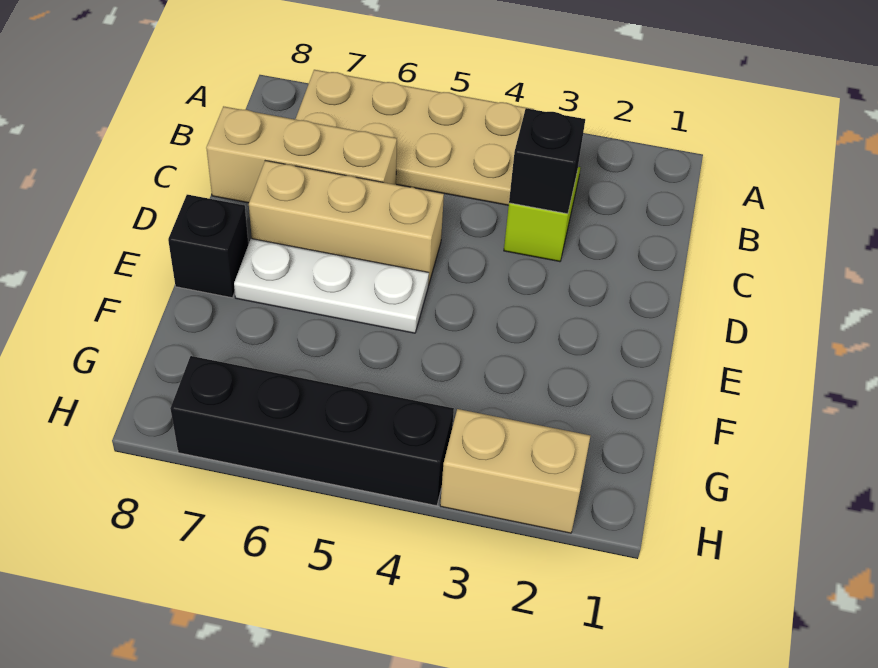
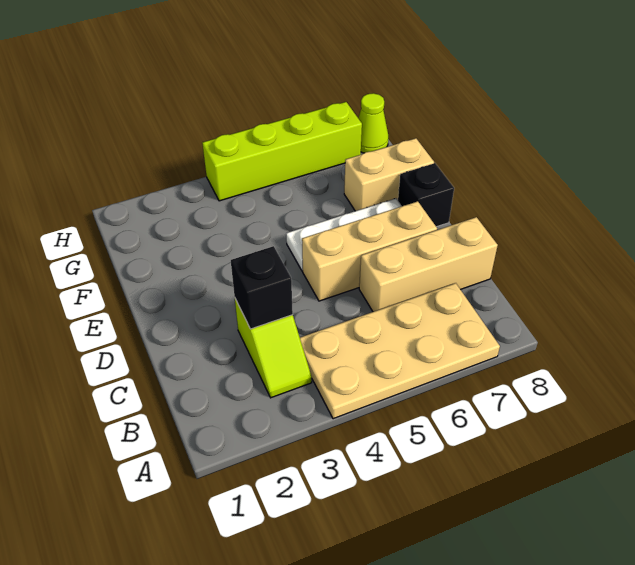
tan 1x2 brick [440,409,590,533] -> tan 1x2 brick moved to [344,138,434,211]
black 1x4 brick [170,356,454,506] -> lime 1x4 brick [202,102,362,201]
none -> lime 1x1 cone [358,93,388,153]

